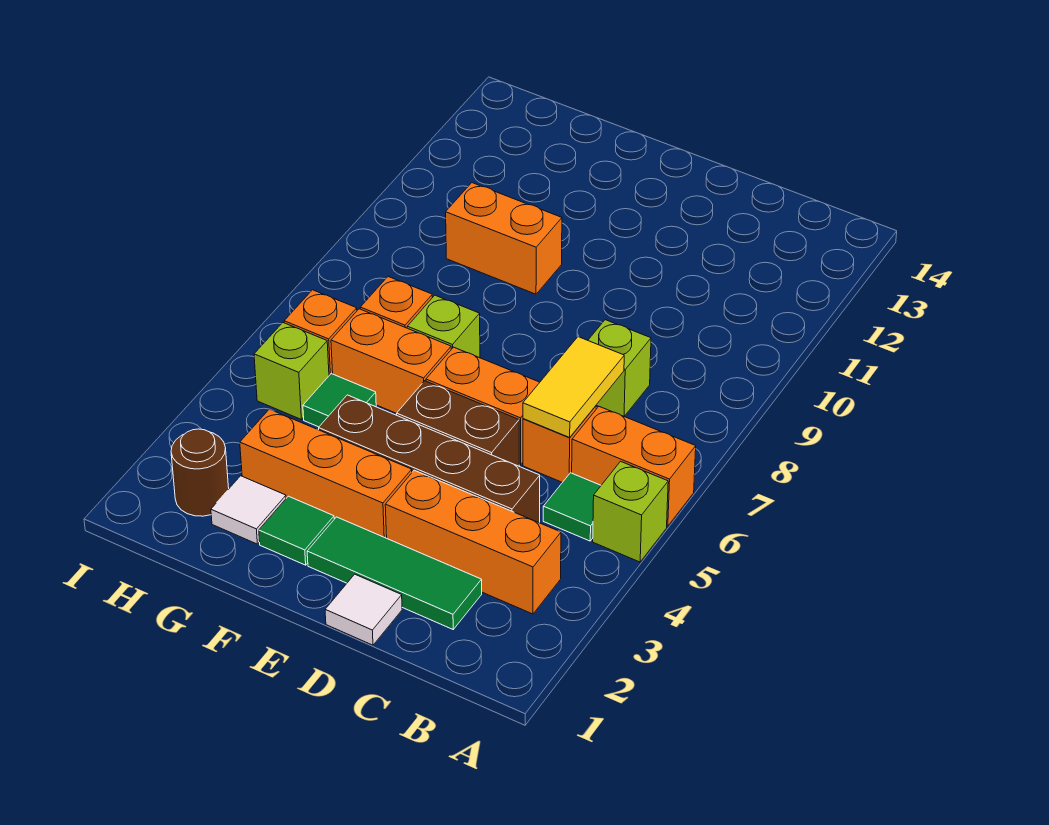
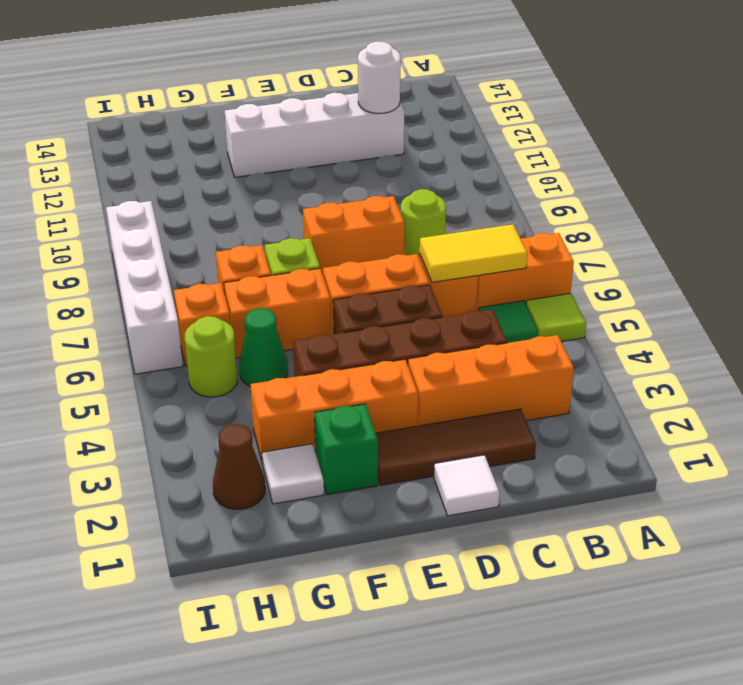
lime 1x1 brick [593,461,668,562] -> lime 1x1 tile [526,293,586,342]
green 1x3 tile [307,517,482,629] -> brown 1x3 tile [376,409,536,485]
yellow 1x2 tile [523,337,624,437] -> yellow 1x2 tile turned to [420,224,527,282]
lime 1x1 brick [588,320,651,416] -> lime 1x1 round brick [401,189,446,259]
none -> white 1x4 brick [225,93,405,177]
none -> white 1x1 round brick [358,41,401,114]
green 1x1 tile [259,496,334,565] -> green 1x1 brick [315,404,378,495]
orange 1x2 brick [446,183,562,294] -> orange 1x2 brick moved to [303,196,405,274]
green 1x1 tile [303,374,376,427] -> green 1x1 cone [239,309,288,386]
brown 1x1 round brick [171,429,229,516] -> brown 1x1 cone [213,424,265,509]
lime 1x1 brick [254,323,329,419] -> lime 1x1 round brick [185,316,238,397]
none -> white 1x4 brick [106,201,183,374]

